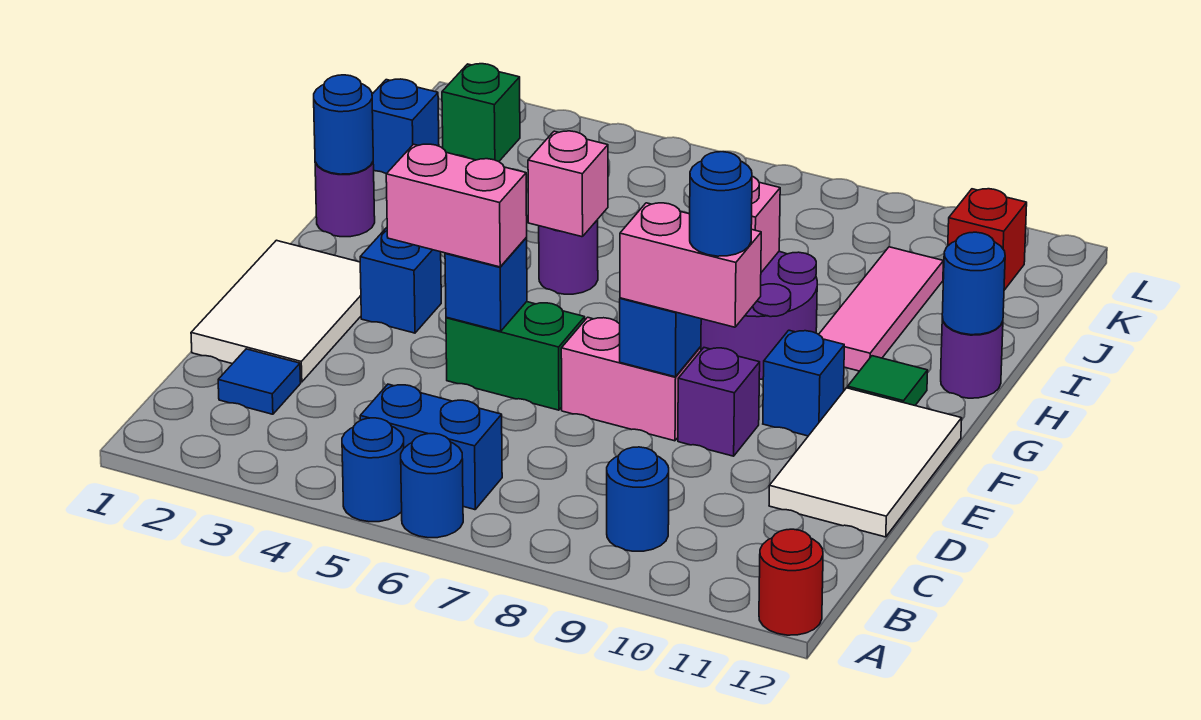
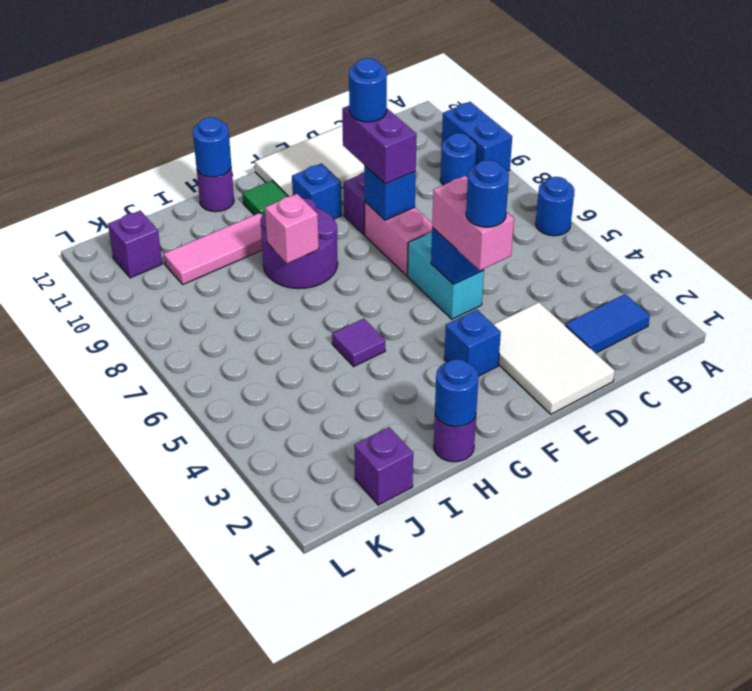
blue 1x1 round brick [342,418,404,522] -> blue 1x1 round brick moved to [466,160,509,227]
red 1x1 round brick [759,529,823,635] -> none
blue 1x2 brick [360,384,502,510] -> blue 1x2 brick moved to [442,102,512,171]
blue 1x1 tile [218,349,301,414] -> blue 1x2 tile [565,294,650,353]
white 2x3 tile [191,240,361,382] -> white 2x3 tile turned to [493,302,615,414]
green 1x2 brick [446,302,585,410] -> cyan 1x2 brick [408,232,484,319]
pink 1x2 brick [620,203,761,327] -> purple 1x2 brick [342,106,417,184]
purple 1x1 round brick [539,220,598,294] -> purple 1x1 tile [332,319,385,366]
pink 1x1 brick [528,131,608,237] -> none
blue 1x1 brick [372,79,439,174] -> purple 1x1 brick [354,427,413,505]
green 1x1 brick [442,64,520,162] -> none
red 1x1 brick [948,189,1027,290] -> purple 1x1 brick [108,210,162,278]

